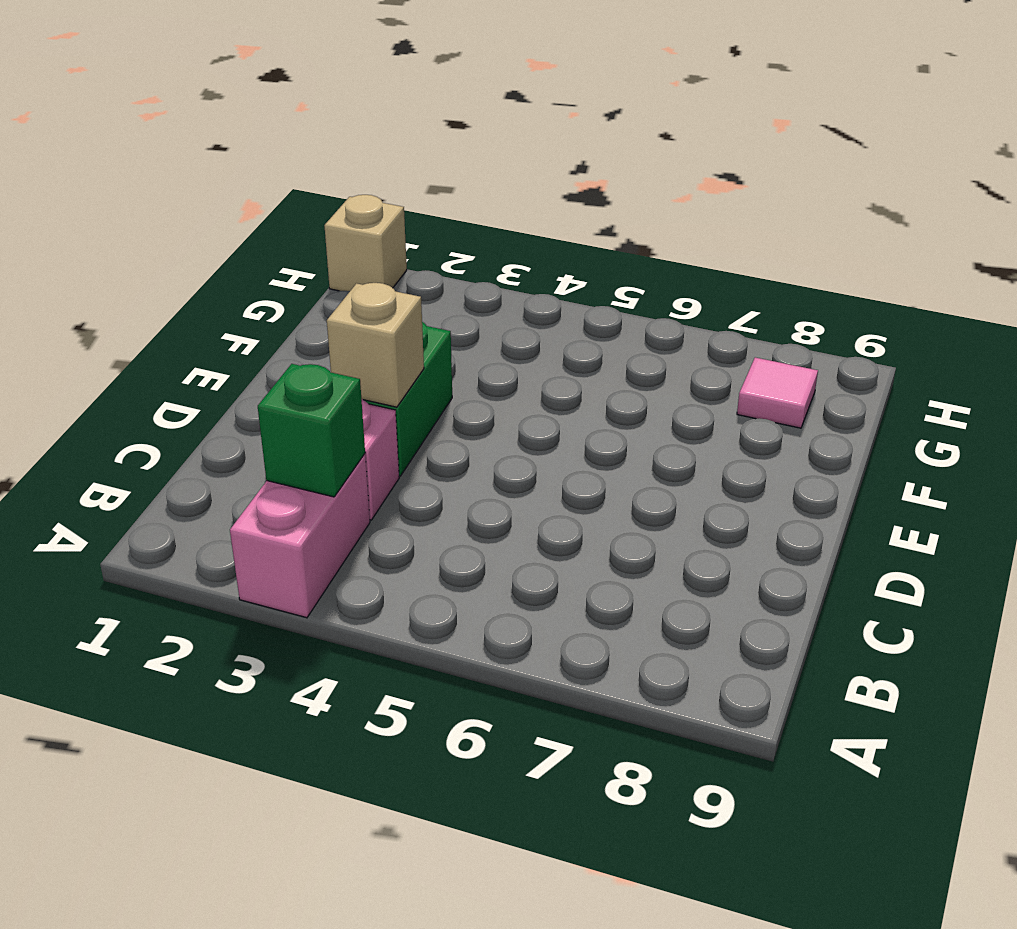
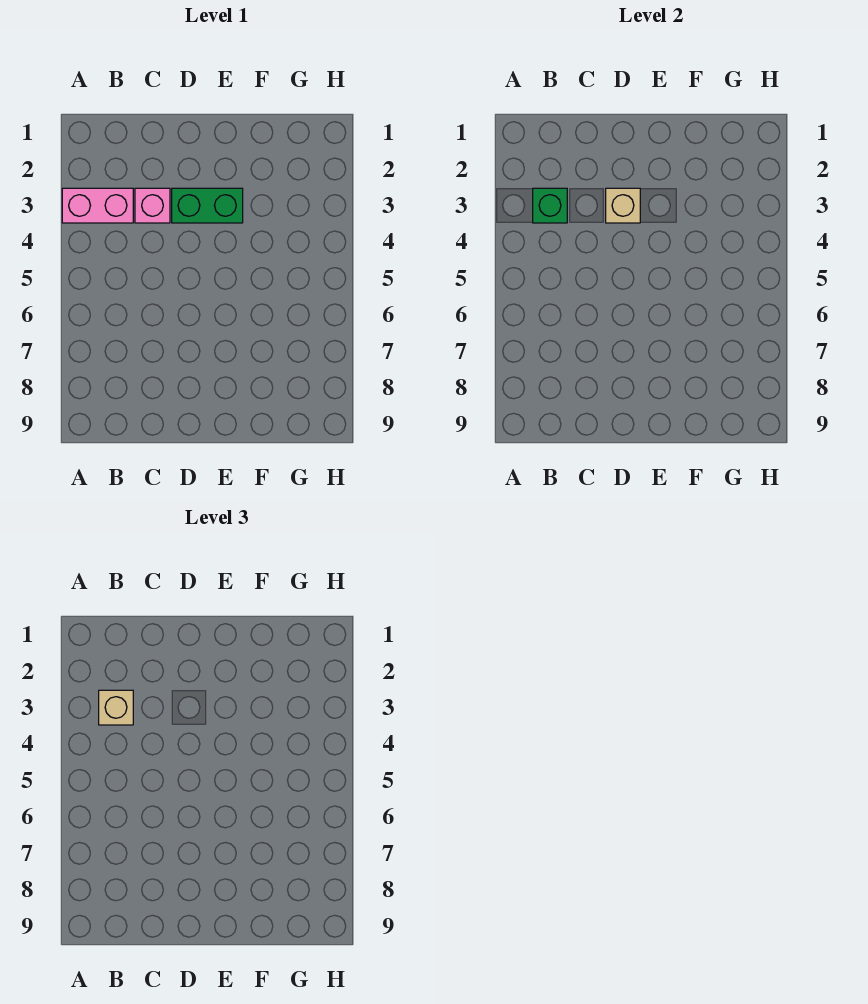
pink 1x1 tile [737,358,818,428] -> none
tan 1x1 brick [324,195,407,291] -> tan 1x1 brick moved to [99,690,133,725]

